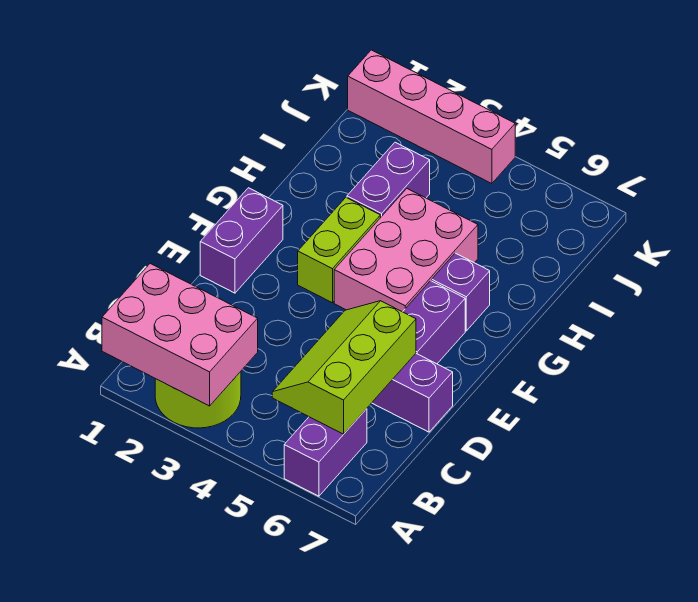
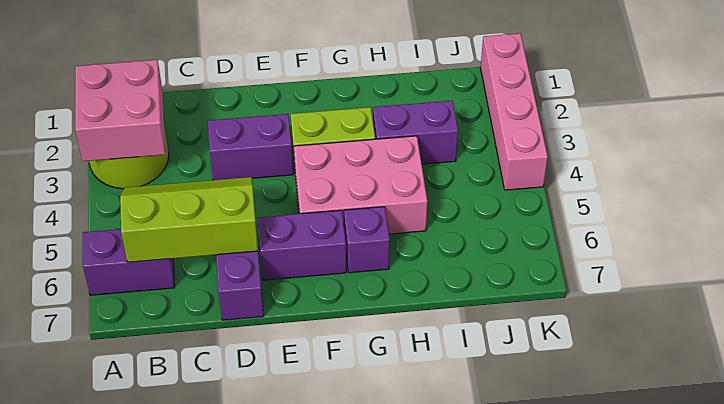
pink 2x3 brick [102,264,258,406] -> pink 2x2 brick [75,60,165,161]
purple 1x2 brick [200,188,283,293] -> purple 1x2 brick moved to [208,114,293,180]

